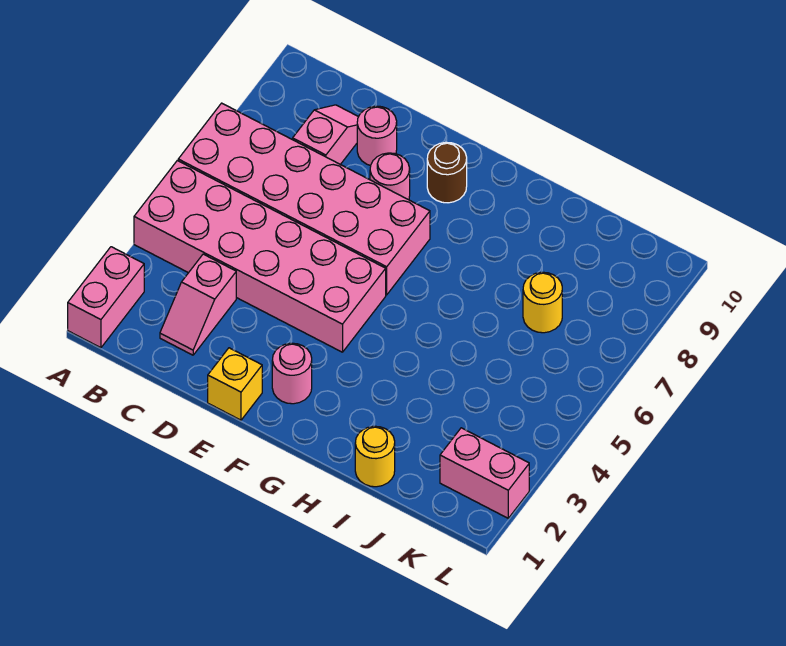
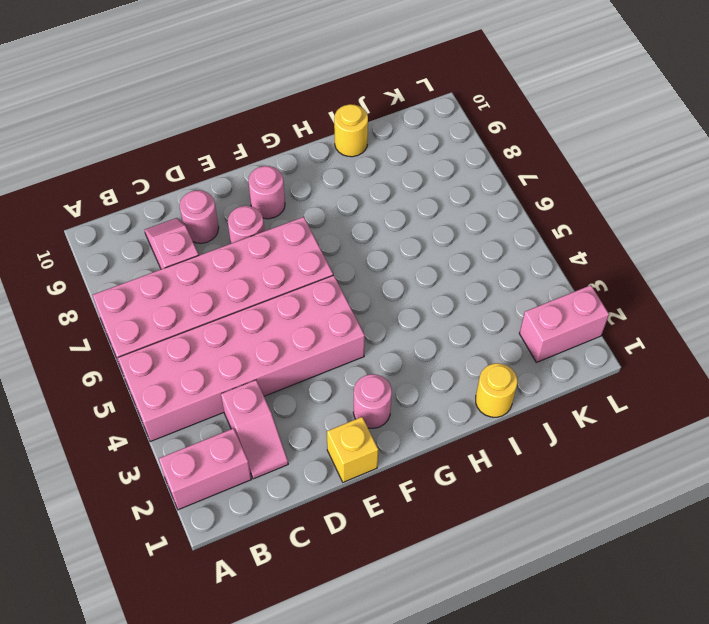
pink 1x2 brick [68,247,144,348] -> pink 1x2 brick turned to [159,428,251,510]
brown 1x1 round brick [427,142,467,203] -> pink 1x1 round brick [248,166,285,219]
yellow 1x1 round brick [523,272,562,333] -> yellow 1x1 round brick moved to [334,104,368,157]

